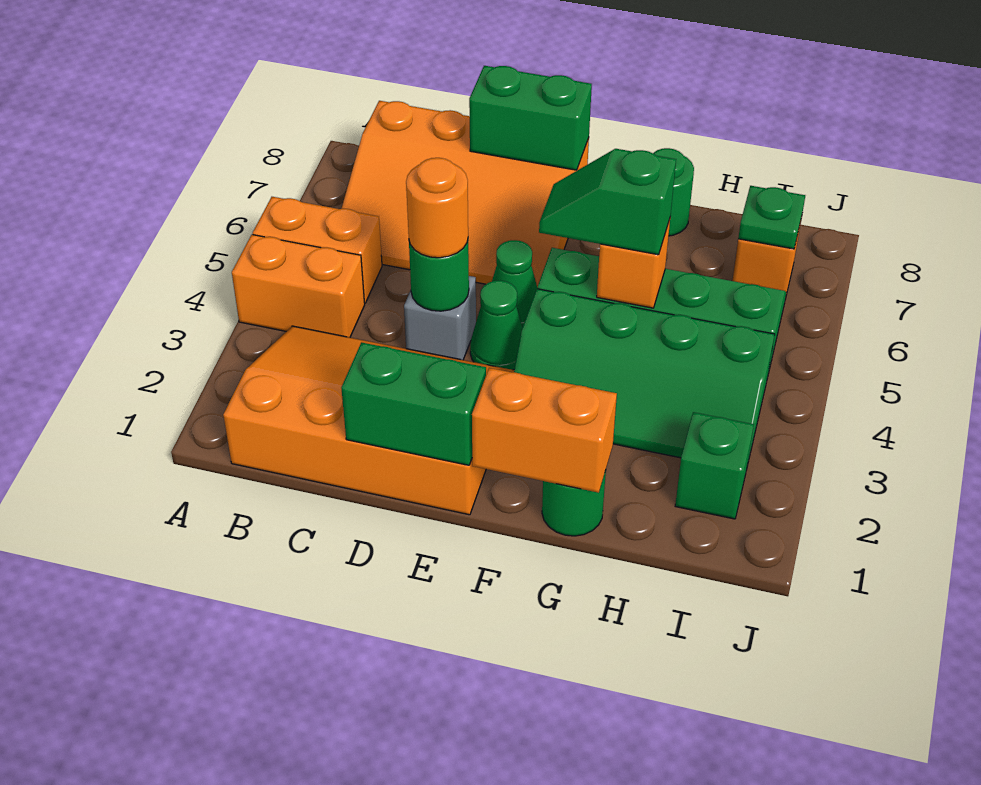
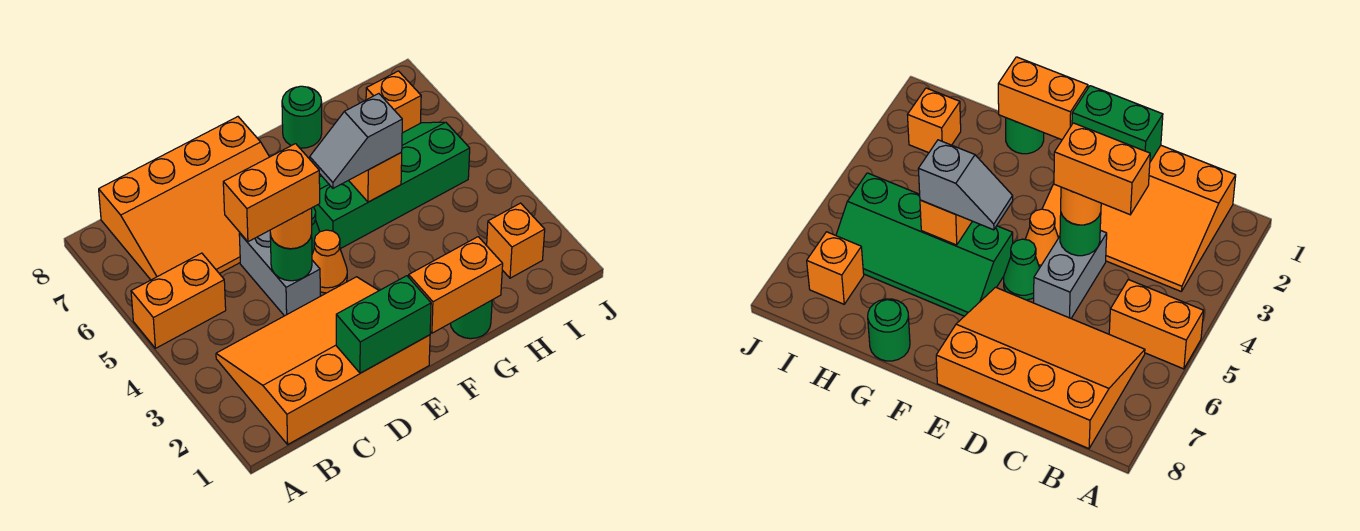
orange 1x2 brick [232,235,365,337] -> orange 1x2 brick moved to [223,144,320,242]
grey 1x1 brick [404,276,476,360] -> grey 1x2 brick [239,230,320,316]
green 1x2 brick [469,66,592,170] -> none
green 1x1 cone [470,281,522,370] -> orange 1x1 cone [312,230,347,293]
green 2x4 slope [514,289,775,466] -> none
green 1x2 slope [539,149,676,255] -> grey 1x2 slope [310,94,402,188]
green 1x1 brick [675,412,754,519] -> orange 1x1 brick [487,203,545,278]
green 1x1 plate [738,186,805,249] -> none

